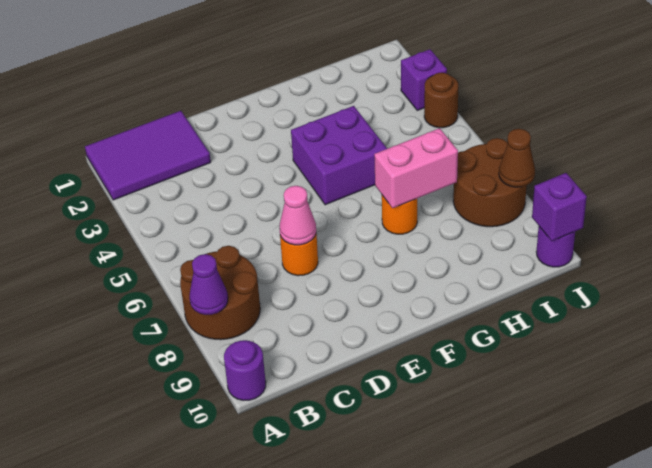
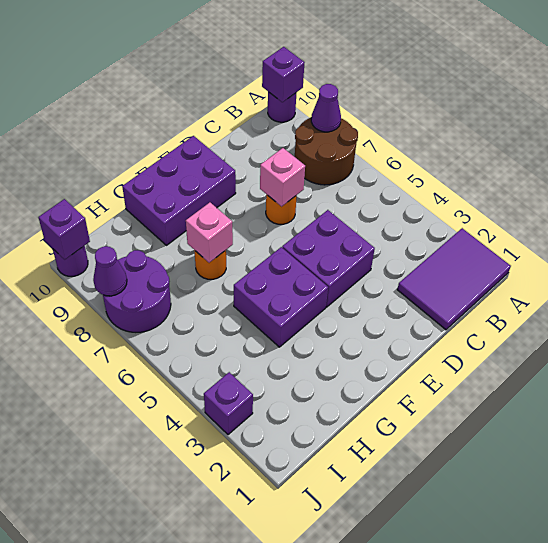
none -> purple 1x1 brick [262,47,305,102]
none -> purple 2x2 brick [282,210,375,307]
pink 1x1 cone [279,186,316,245] -> pink 1x1 brick [260,148,305,206]
none -> purple 2x3 brick [122,136,236,245]
pink 1x2 brick [374,128,458,208] -> pink 1x1 brick [186,202,233,263]
brown 2x2 round brick [453,138,527,227] -> purple 2x2 round brick [103,250,171,332]
brown 1x1 round brick [424,73,458,128] -> none
brown 1x1 cone [499,129,535,187] -> purple 1x1 cone [93,246,127,296]

